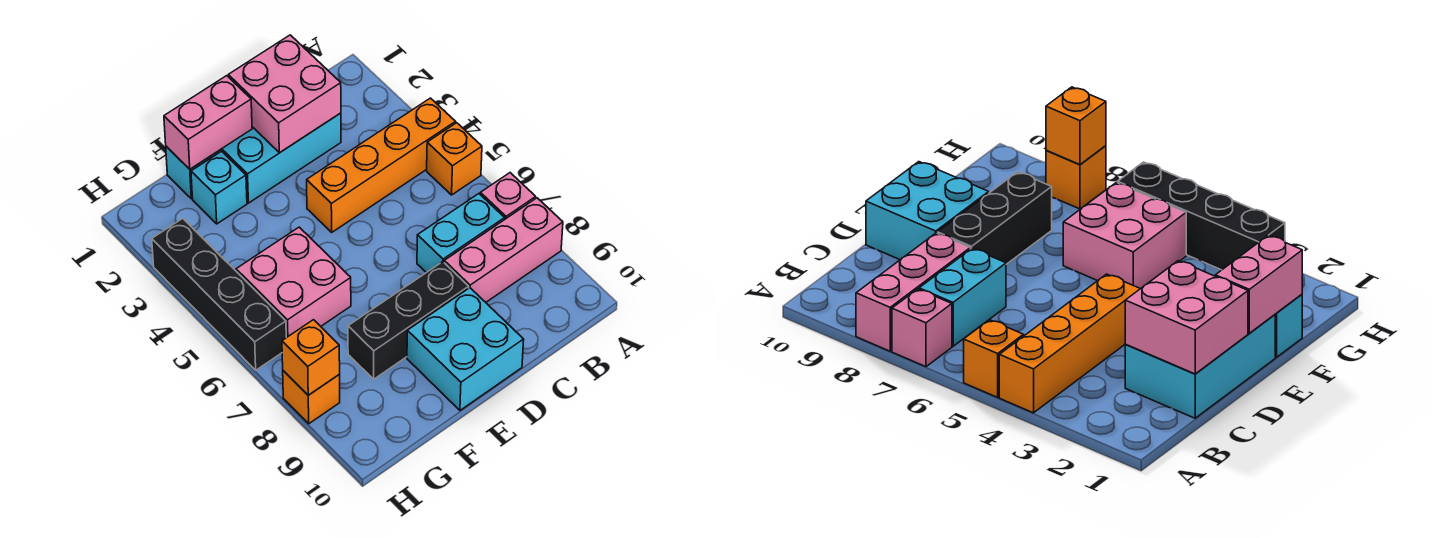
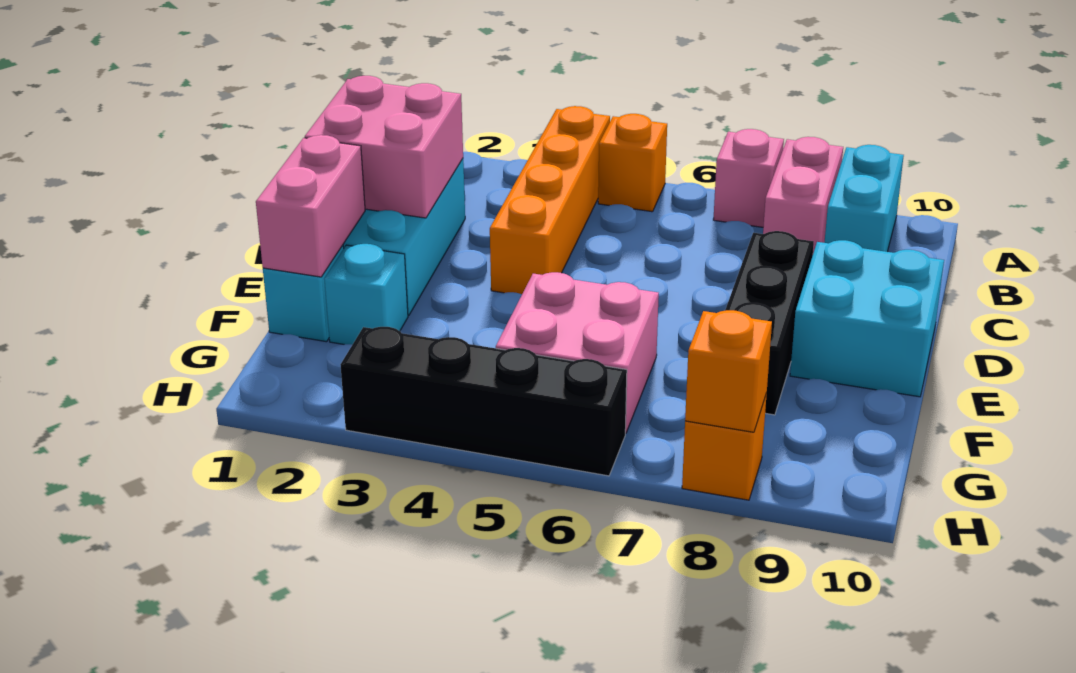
pink 1x3 brick [444,198,563,302] -> pink 1x2 brick [763,137,843,253]
cyan 1x2 brick [417,194,505,273] -> cyan 1x2 brick moved to [824,145,904,252]

